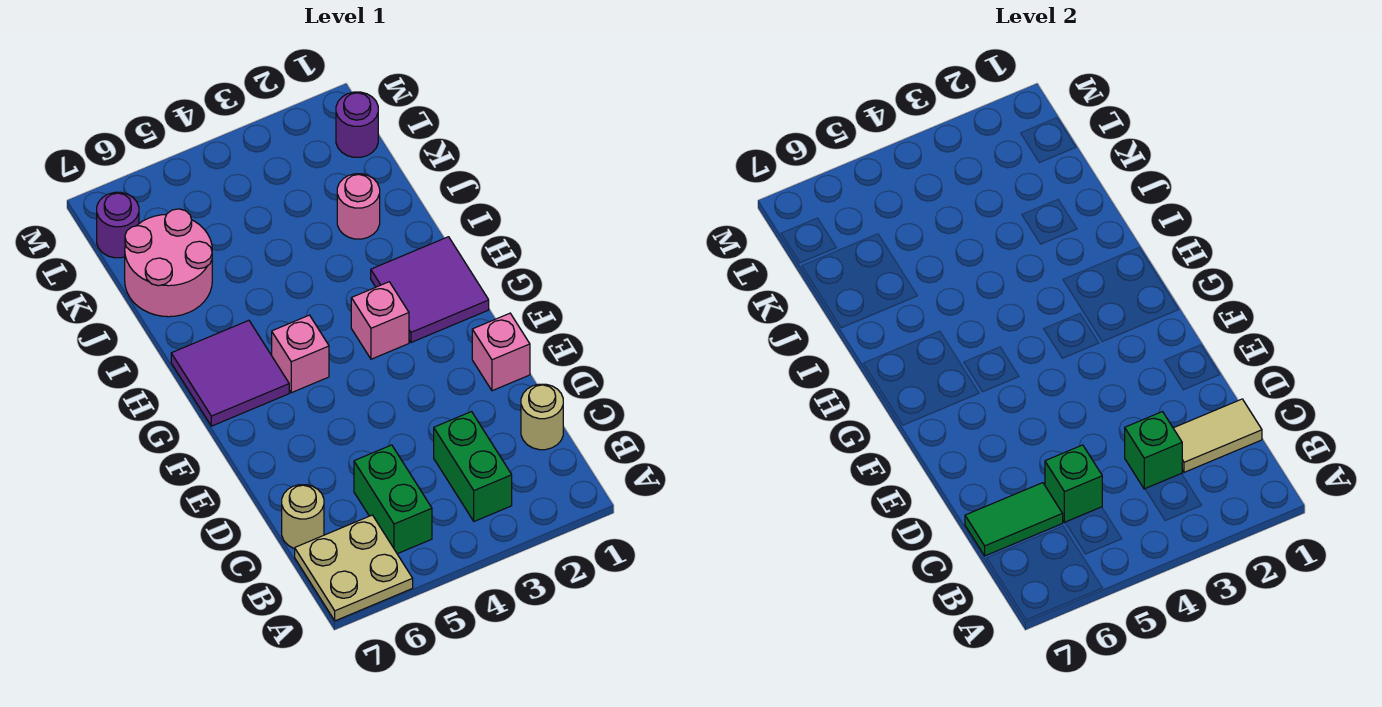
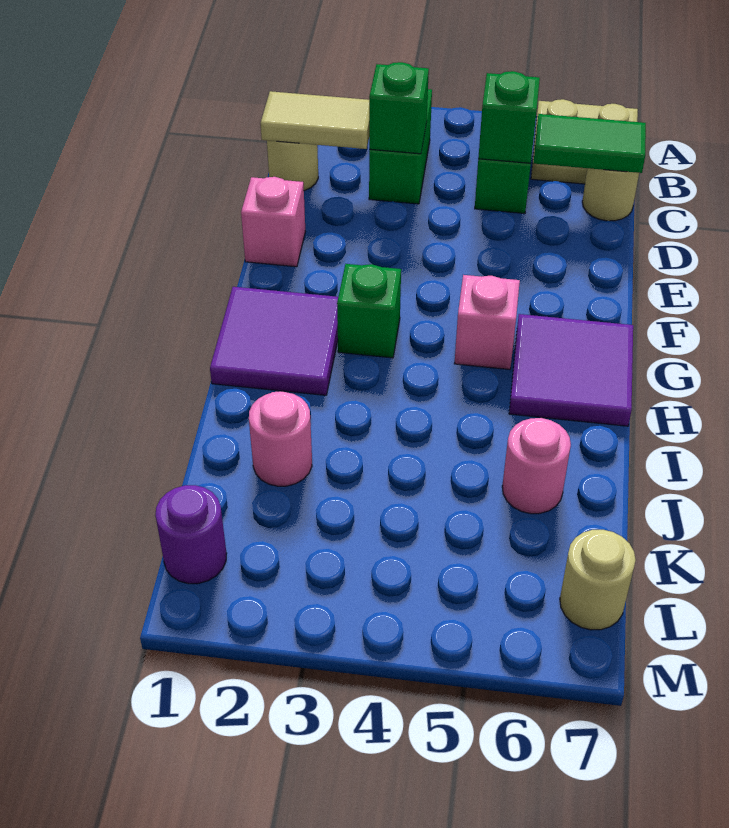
pink 1x1 brick [351,282,409,359] -> green 1x1 brick [337,264,401,358]
pink 2x2 round brick [125,209,212,317] -> pink 1x1 round brick [502,418,571,514]
purple 1x1 round brick [97,192,139,258] -> tan 1x1 round brick [560,530,636,630]

